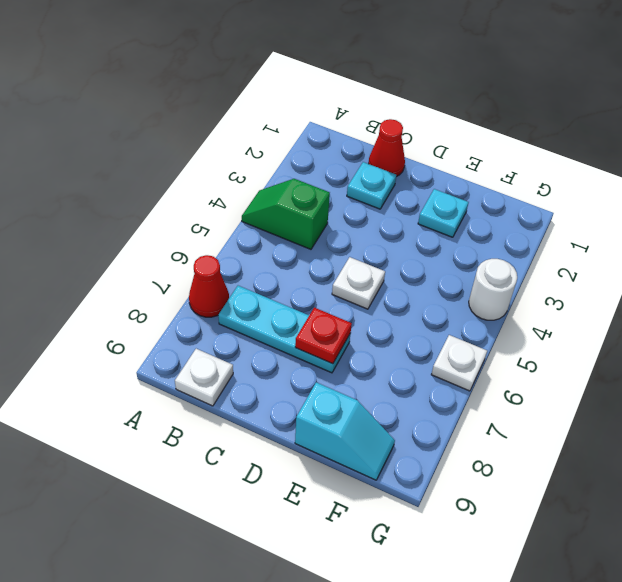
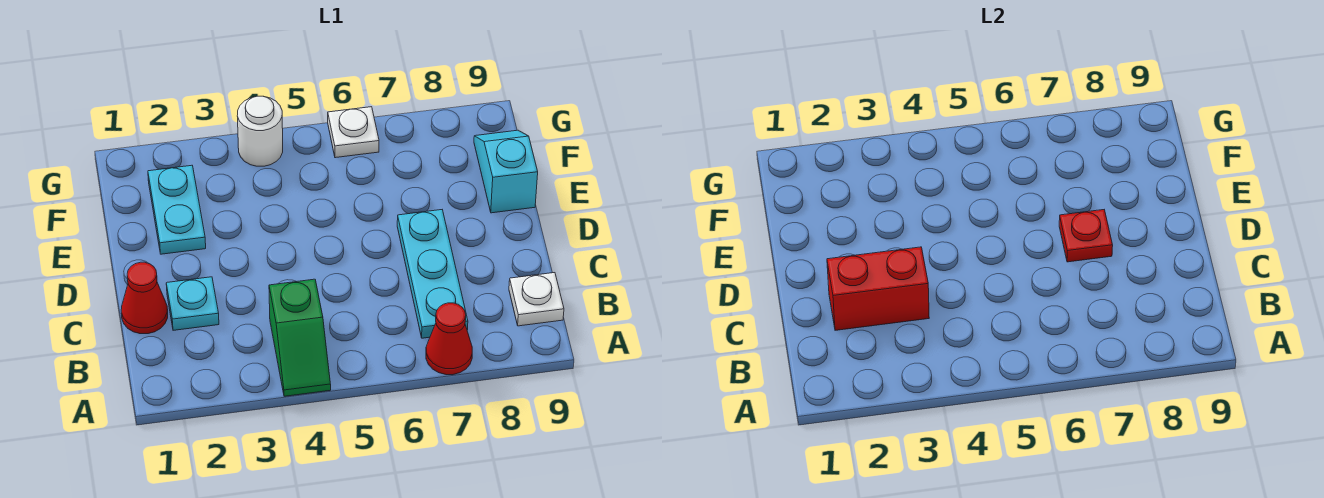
none -> red 1x2 brick [827,247,929,330]
white 1x1 plate [332,257,385,309] -> none
cyan 1x1 plate [418,189,469,237] -> cyan 1x2 plate [148,165,206,254]

